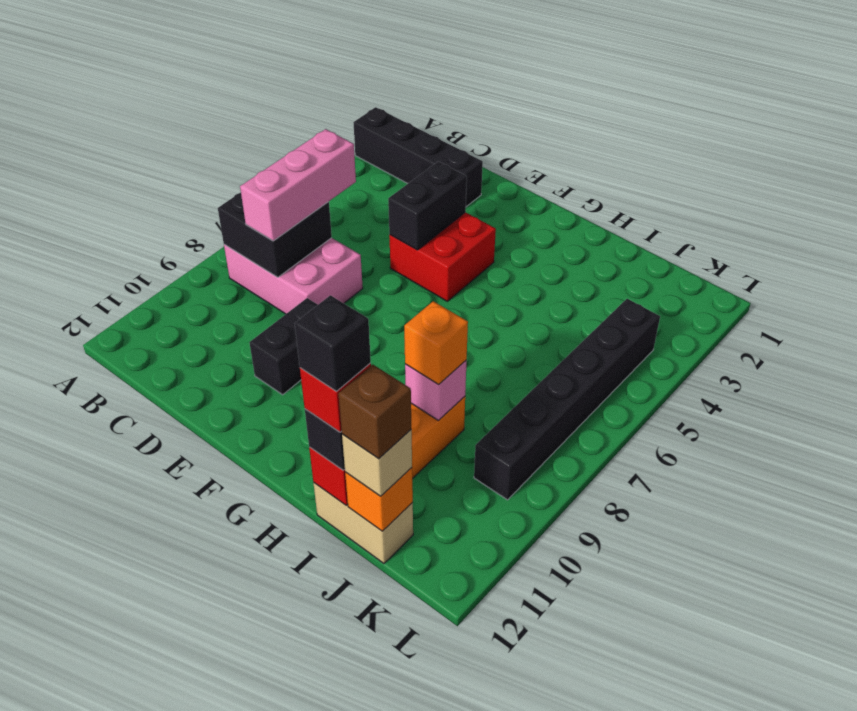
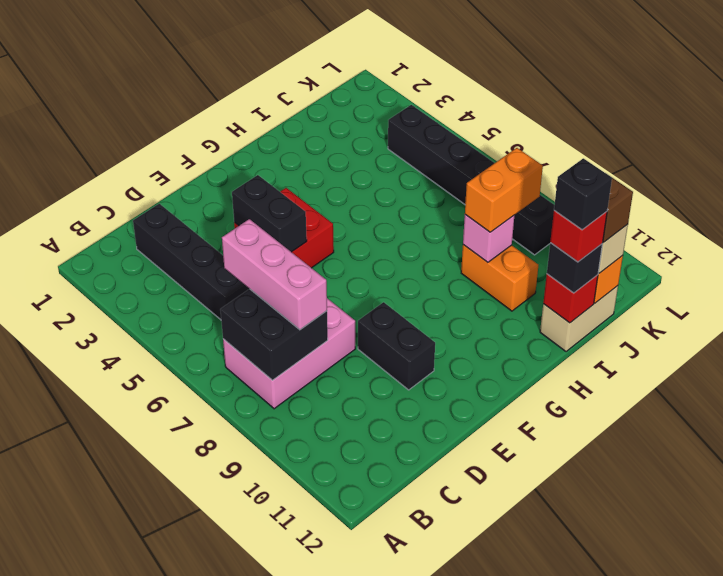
black 1x4 brick [353,107,483,207] -> black 1x4 brick turned to [133,204,249,320]
orange 1x1 brick [404,301,468,385] -> orange 1x2 brick [465,148,543,232]

